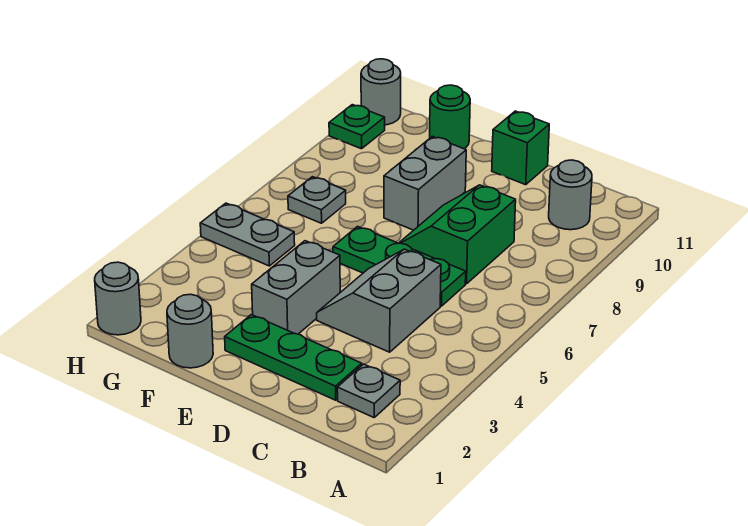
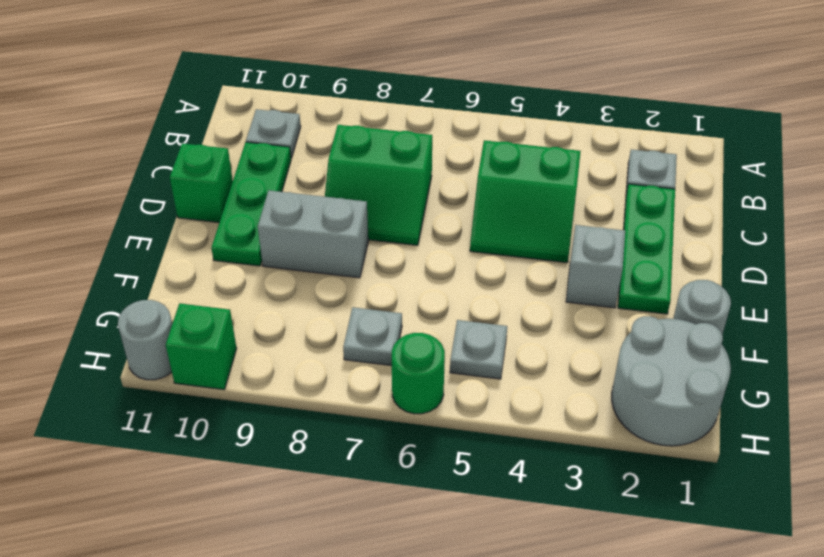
grey 1x1 round brick [549,160,592,230] -> grey 1x1 plate [246,109,301,158]
grey 2x2 slope [317,249,441,352] -> green 2x2 slope [470,140,581,263]
green 1x3 plate [333,226,466,306] -> green 1x3 plate moved to [211,142,291,266]
grey 1x2 brick [252,241,340,334] -> grey 1x1 brick [566,225,625,308]
green 1x1 round brick [430,85,470,149] -> green 1x1 round brick moved to [392,333,445,414]
grey 1x2 plate [200,203,295,266] -> grey 1x1 plate [450,320,507,379]
grey 1x1 round brick [95,262,141,335] -> grey 2x2 round brick [612,316,731,446]
green 1x1 plate [329,105,385,149] -> green 1x1 brick [166,303,237,389]

